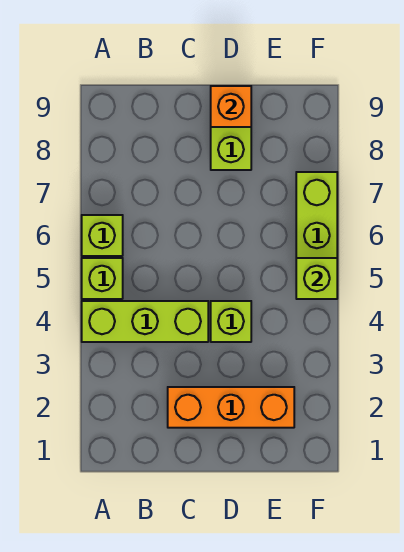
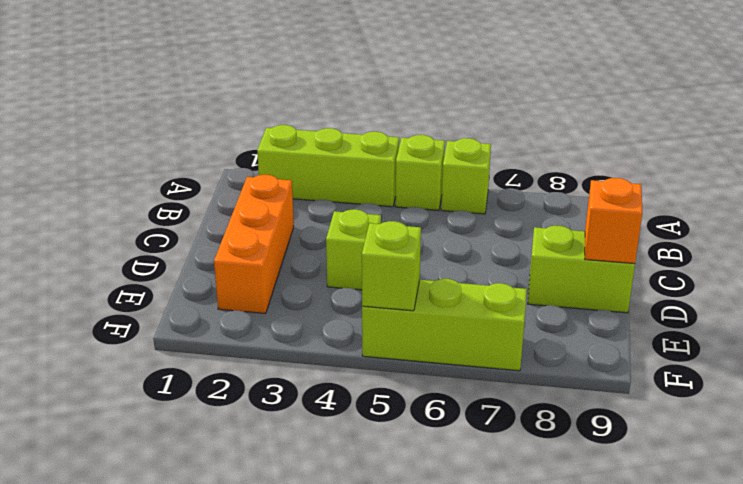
lime 1x3 brick [82,301,208,342] -> lime 1x3 brick turned to [257,125,399,207]

